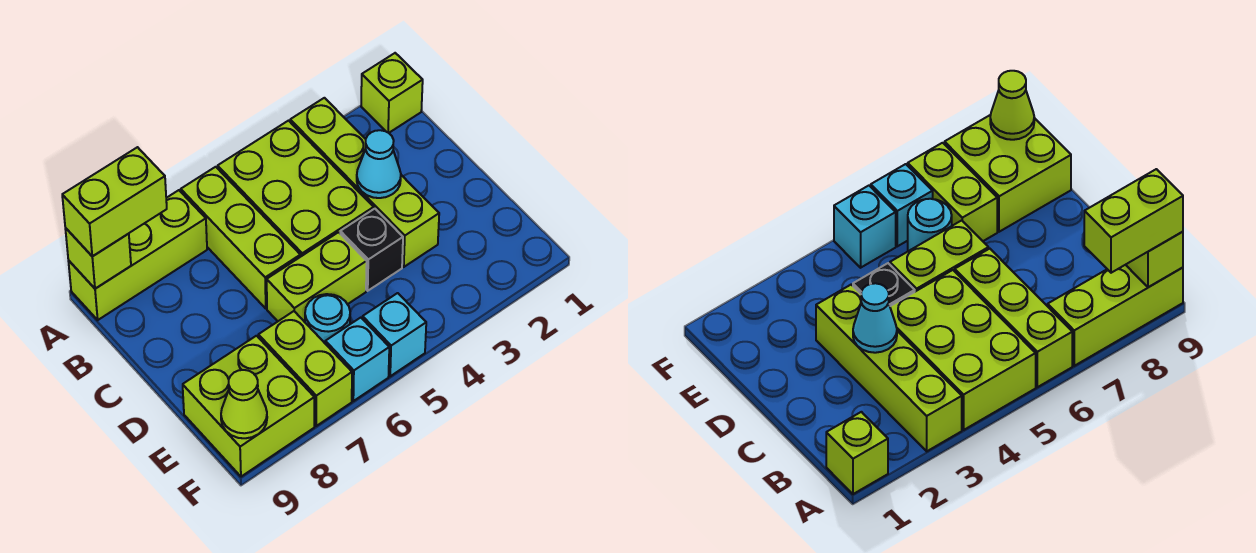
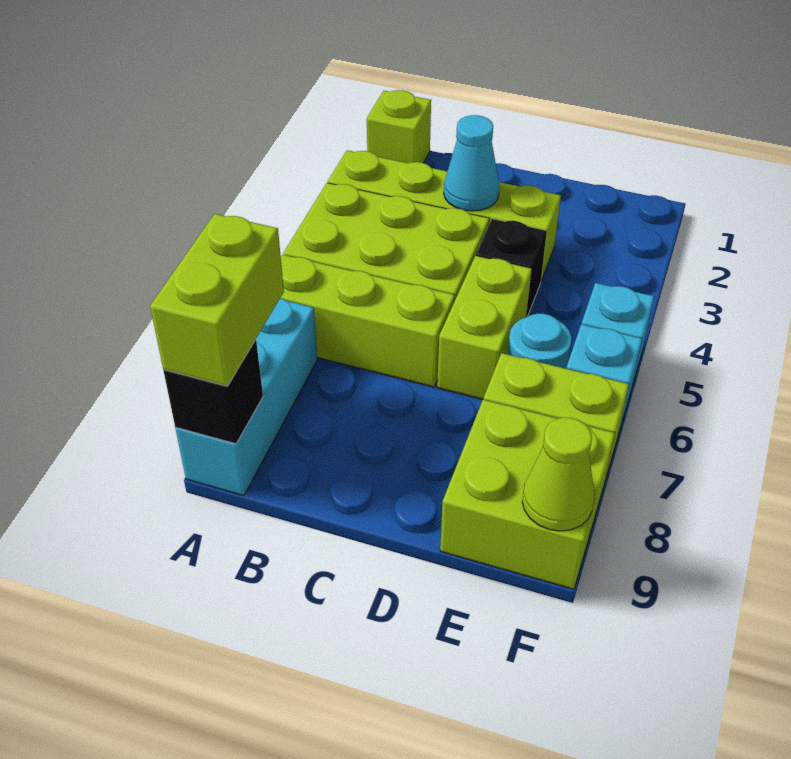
lime 1x3 brick [68,190,207,320] -> cyan 1x3 brick [175,298,317,496]
lime 1x1 brick [65,228,131,289] -> black 1x1 brick [163,339,263,444]

